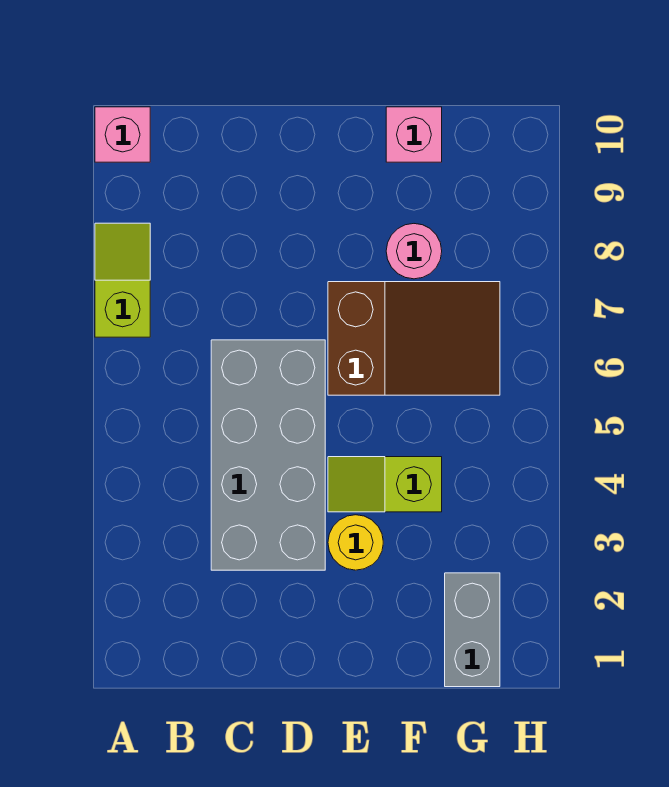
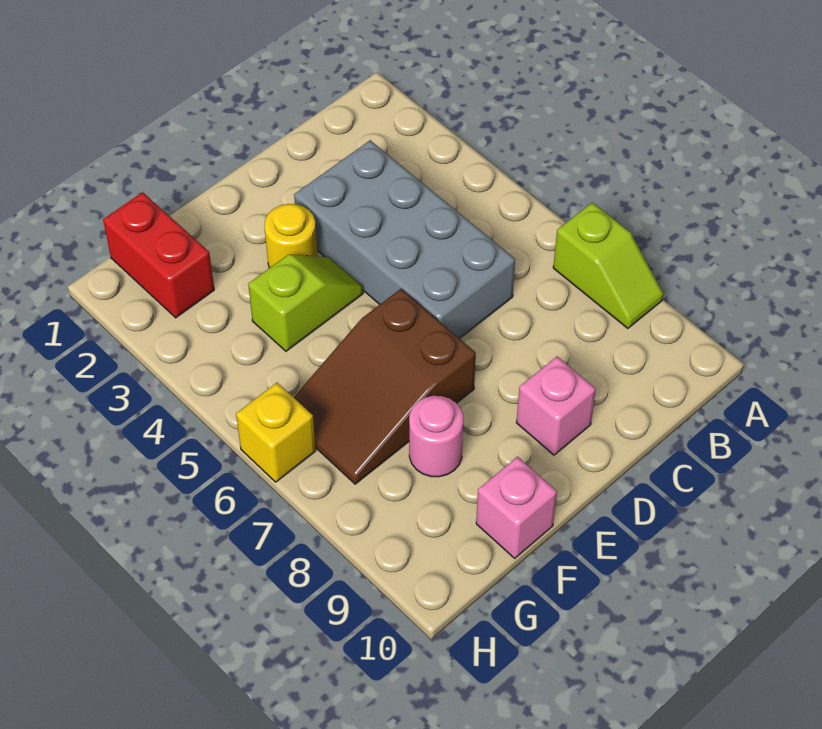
pink 1x1 brick [95,107,150,162] -> pink 1x1 brick moved to [516,356,596,455]
grey 1x2 brick [445,573,500,687] -> red 1x2 brick [103,192,214,318]
none -> yellow 1x1 brick [236,383,316,482]

